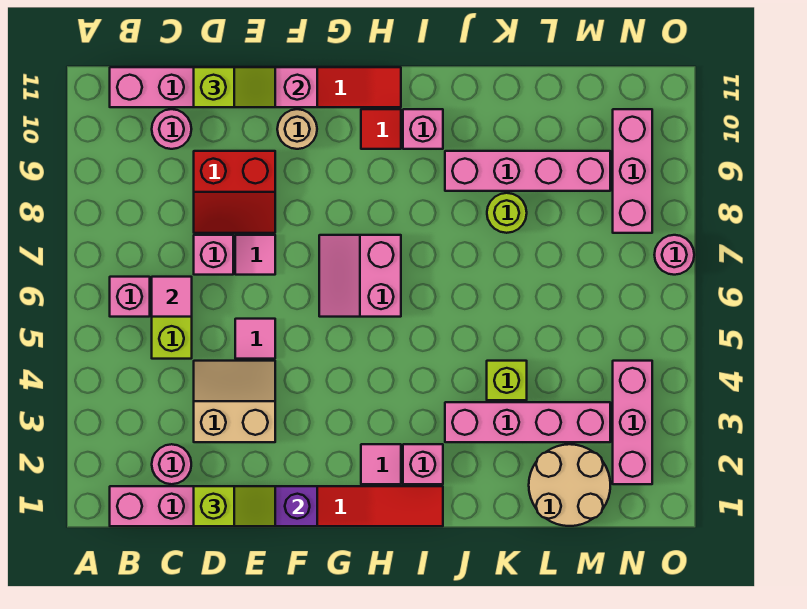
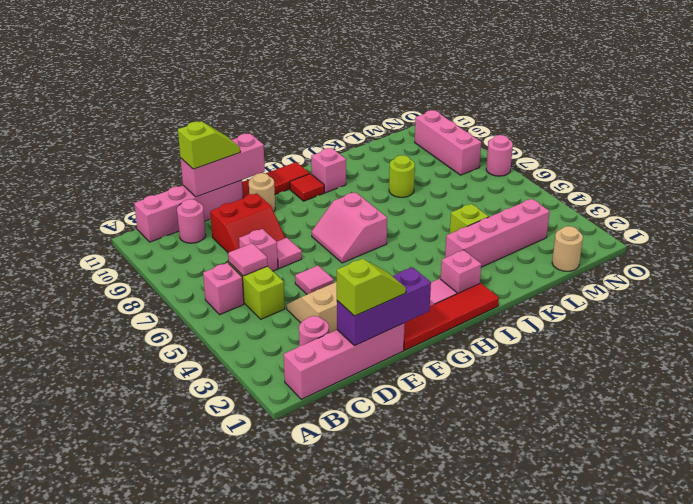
pink 1x4 brick [445,151,610,191] -> none
tan 2x2 round brick [529,444,610,526] -> tan 1x1 round brick [552,226,583,271]
pink 1x3 brick [613,361,652,484] -> none

